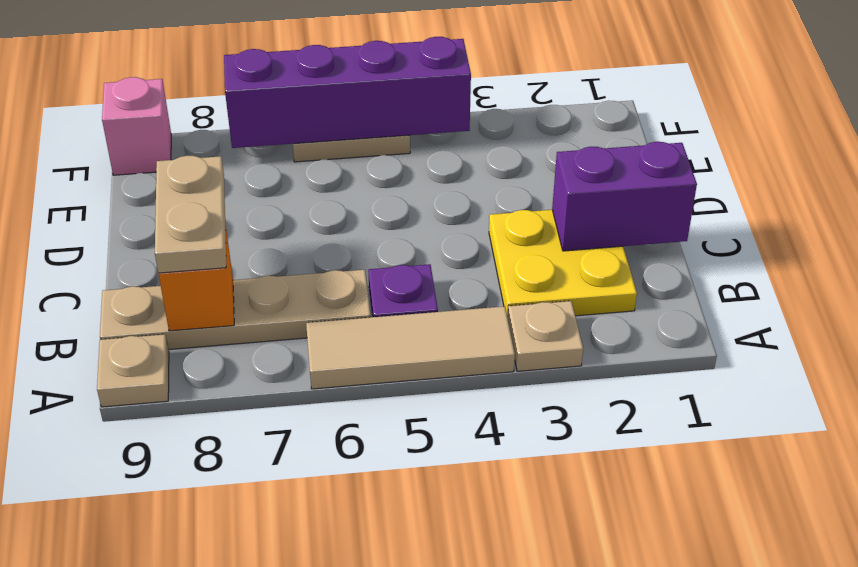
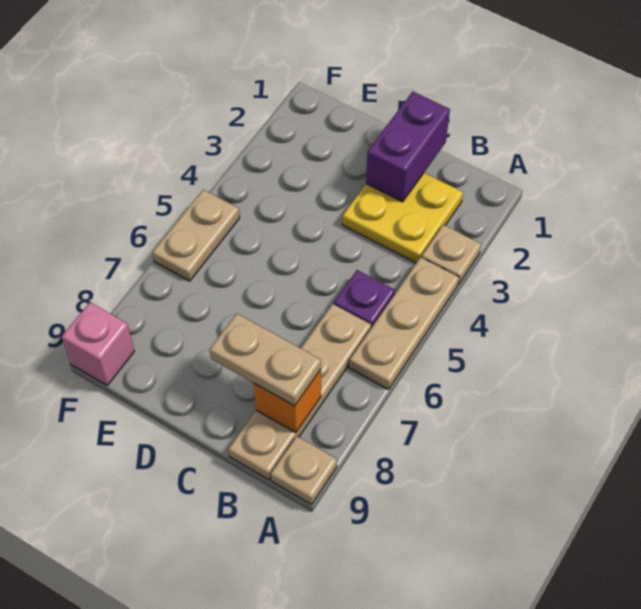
tan 1x3 tile [306,306,515,389] -> tan 1x3 plate [349,257,459,389]
purple 1x4 brick [224,37,471,148] -> none

